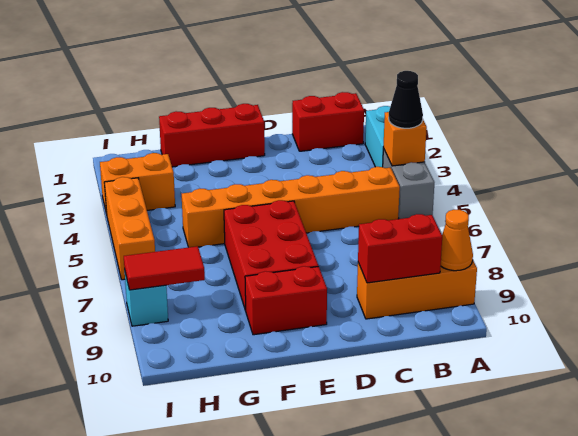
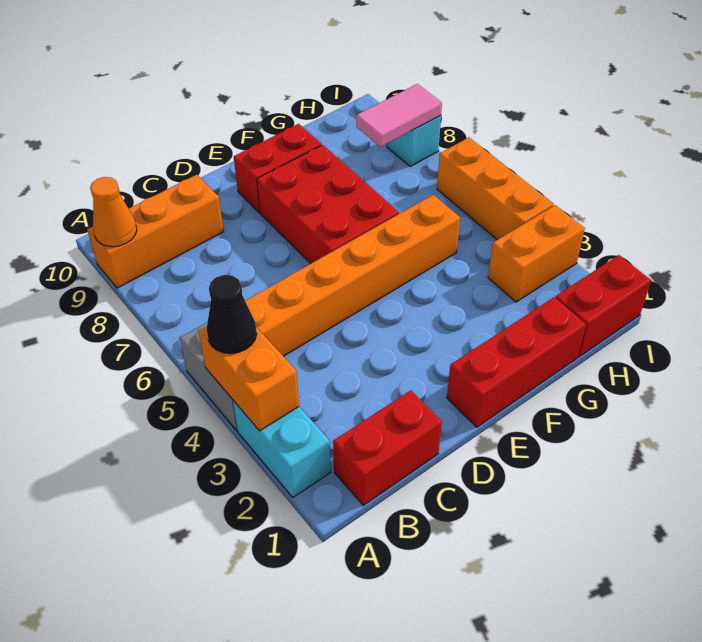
orange 1x1 brick [383,112,427,166] -> orange 1x2 brick [199,327,299,431]
red 1x2 brick [358,214,442,283] -> red 1x2 brick moved to [556,255,651,357]
red 1x2 tile [124,246,205,290] -> pink 1x2 tile [356,84,442,147]

